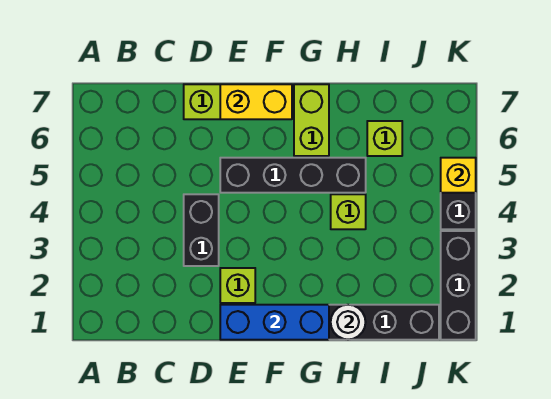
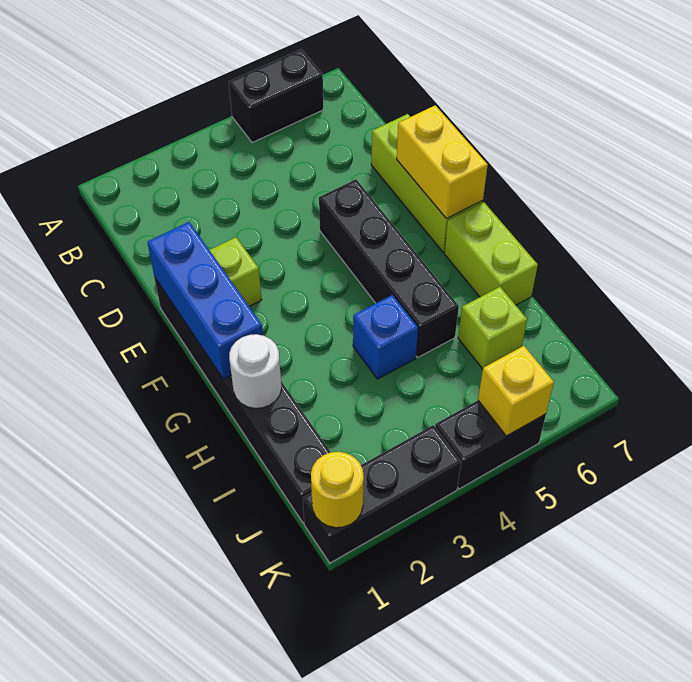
black 1x2 brick [184,194,219,266] -> black 1x2 brick moved to [229,49,323,143]
lime 1x2 brick [294,84,329,156] -> lime 1x2 brick turned to [444,203,538,305]
lime 1x1 brick [331,194,366,229] -> blue 1x1 brick [353,295,418,379]
none -> yellow 1x1 round brick [311,452,364,528]

